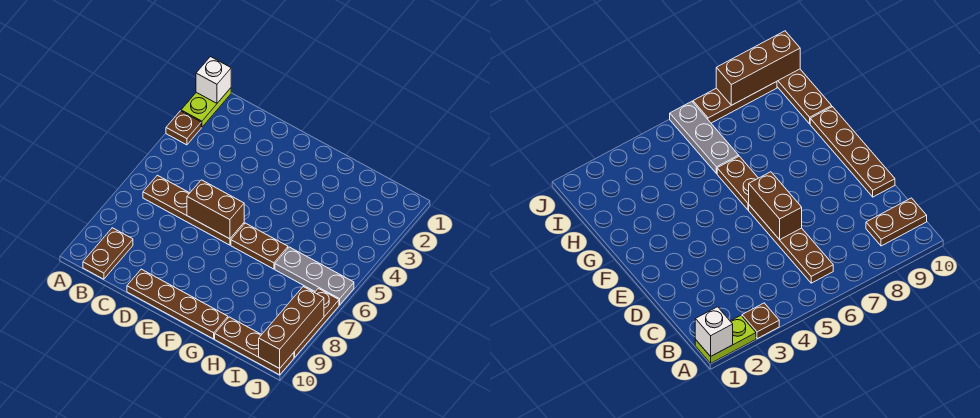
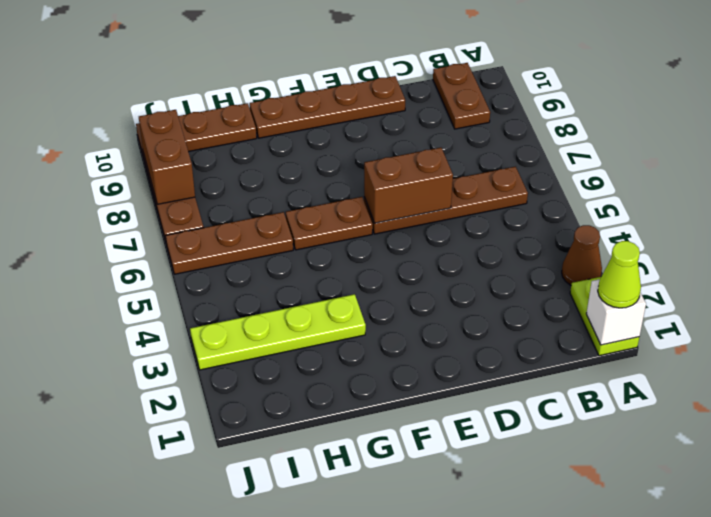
none -> lime 1x1 cone [598,241,641,308]
brown 1x1 plate [166,111,201,145] -> brown 1x1 cone [562,225,602,285]
none -> lime 1x4 plate [190,294,366,370]
grey 1x3 plate [275,247,354,305] -> brown 1x3 plate [165,212,293,274]
brown 1x3 brick [259,287,324,368] -> brown 1x2 brick [139,110,195,204]

